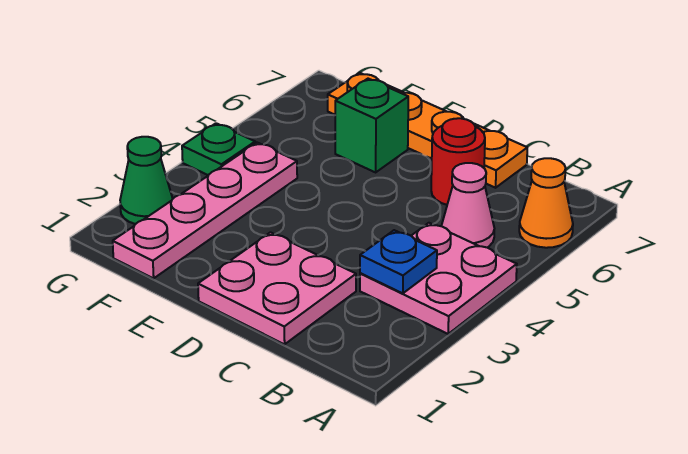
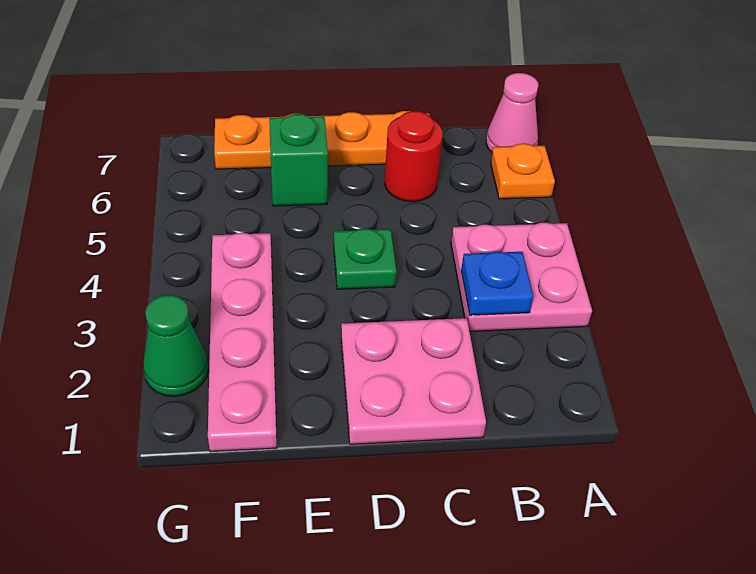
orange 1x1 cone [519,158,573,248] -> orange 1x1 plate [491,144,555,199]
pink 1x1 cone [442,163,495,248] -> pink 1x1 cone moved to [486,73,538,152]
green 1x1 plate [182,123,255,175] -> green 1x1 plate moved to [334,229,396,289]

